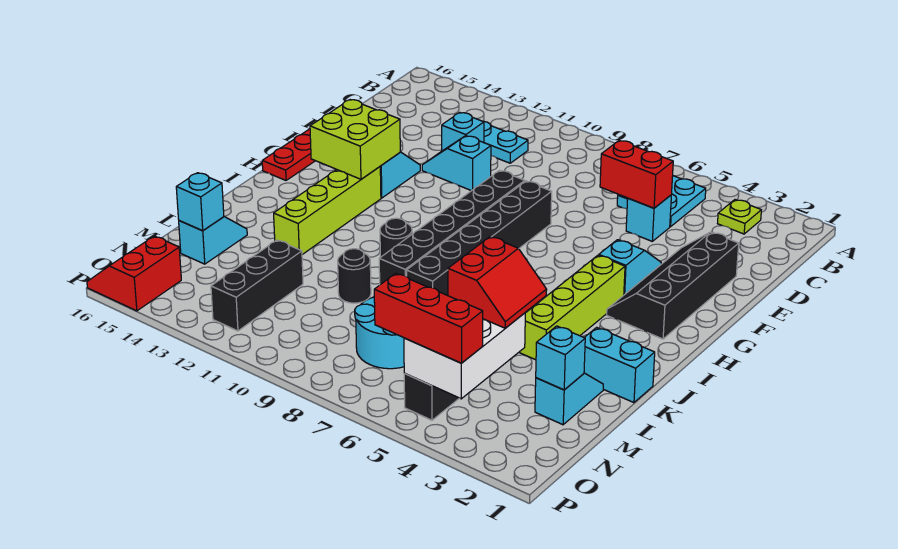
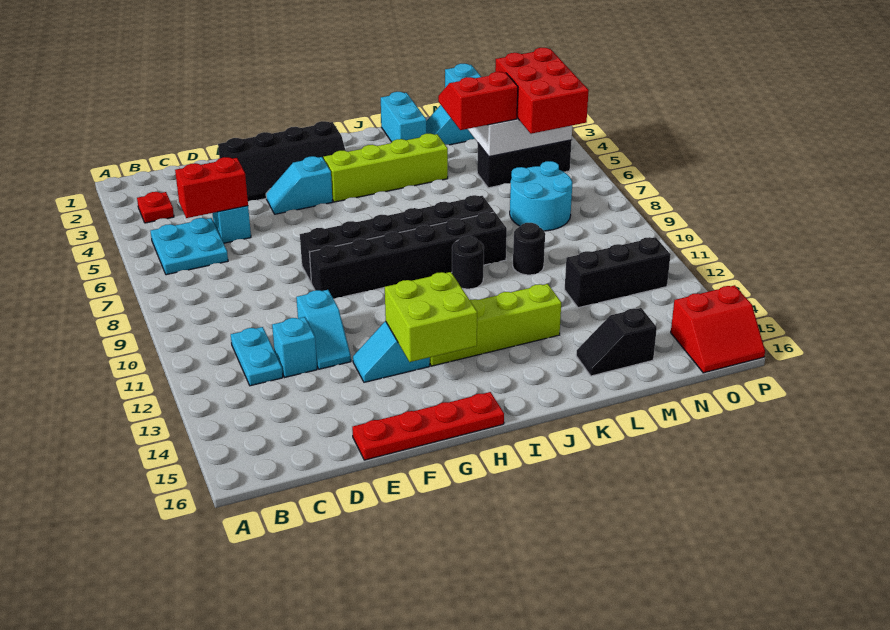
lime 1x1 plate [718,200,761,234] -> red 1x1 plate [137,192,174,223]
red 1x2 brick [600,141,673,208] -> red 1x2 brick turned to [175,157,248,218]
cyan 1x2 slope [179,216,247,264] -> black 1x2 slope [576,308,657,376]
cyan 1x1 brick [176,173,224,231] -> none
red 1x3 brick [374,273,483,363] -> red 2x3 brick [495,48,589,134]

